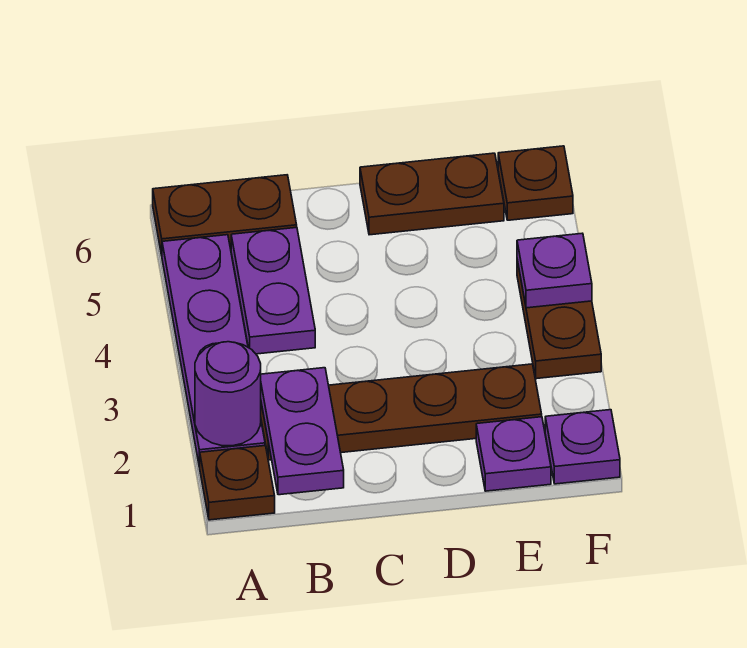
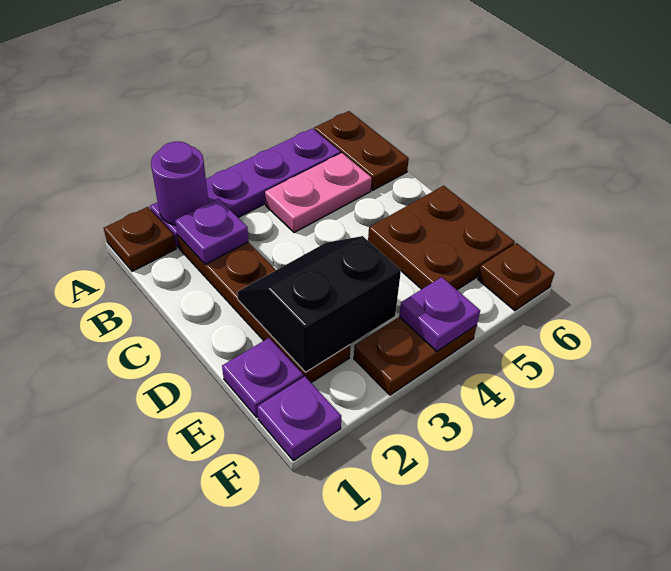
purple 1x2 plate [261,368,344,495] -> purple 1x1 plate [175,199,249,264]
purple 1x2 plate [231,227,315,354] -> pink 1x2 plate [265,153,372,233]
none -> black 2x2 slope [237,236,401,372]
brown 1x2 plate [360,153,504,235] -> brown 2x2 plate [368,186,515,290]

